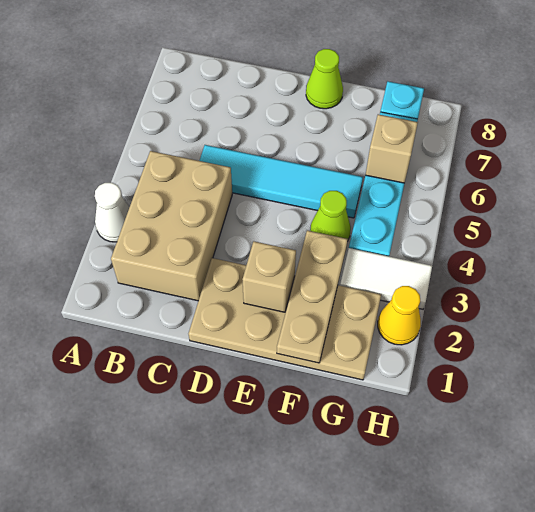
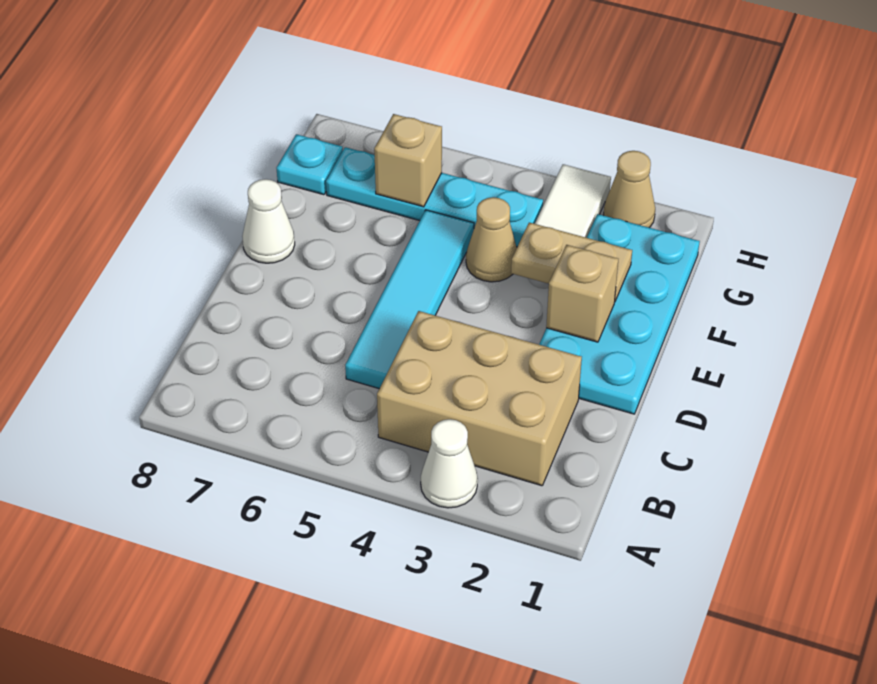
tan 2x4 plate [189,258,381,380] -> cyan 2x4 plate [539,214,700,414]
lime 1x1 cone [306,49,343,109] -> white 1x1 cone [242,179,295,263]
tan 1x3 plate [277,230,348,363] -> tan 1x2 plate [511,222,632,301]
lime 1x1 cone [310,191,351,240] -> tan 1x1 cone [466,197,517,282]
yellow 1x1 cone [378,286,421,345] -> tan 1x1 cone [604,151,655,228]

